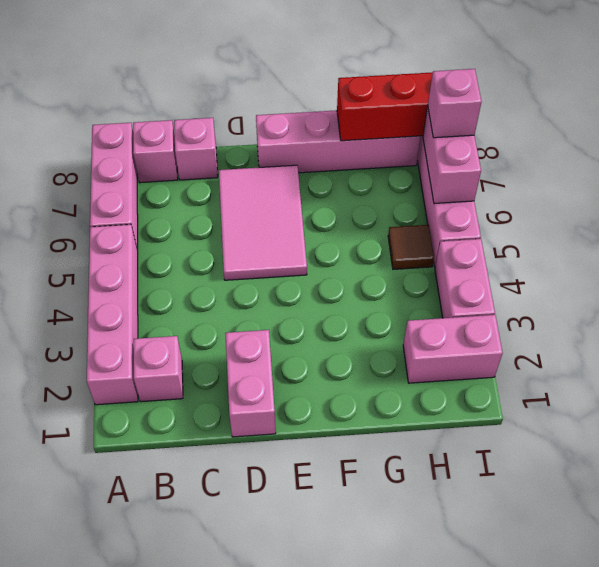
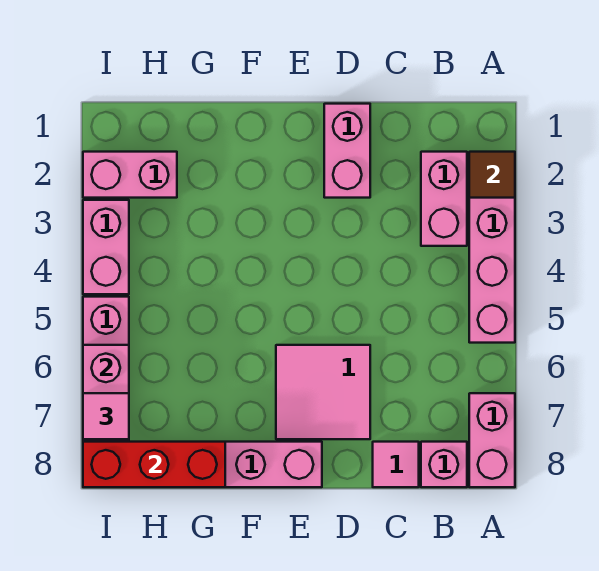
pink 1x3 brick [90,123,138,250] -> pink 1x2 brick [469,393,515,487]
pink 1x1 brick [134,336,183,402] -> pink 1x2 brick [421,152,467,246]
pink 1x1 brick [174,118,218,180] -> pink 1x1 tile [373,442,419,487]
pink 2x3 tile [219,165,307,280] -> pink 2x2 tile [276,345,370,439]
brown 1x1 tile [388,225,434,269] -> brown 1x1 tile moved to [469,152,515,198]
pink 1x1 brick [428,69,482,138] -> pink 1x1 tile [83,393,129,439]

